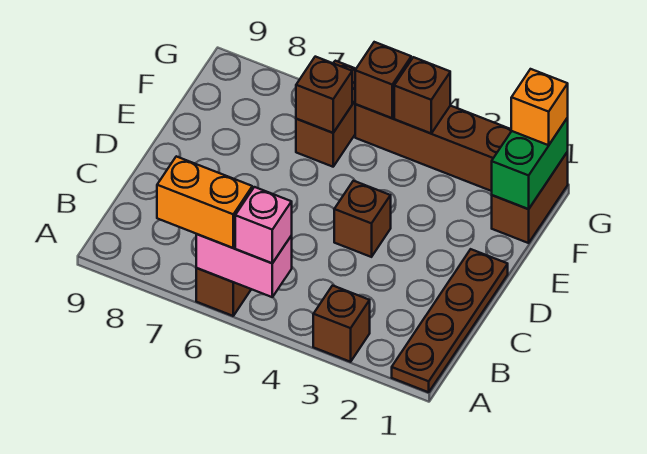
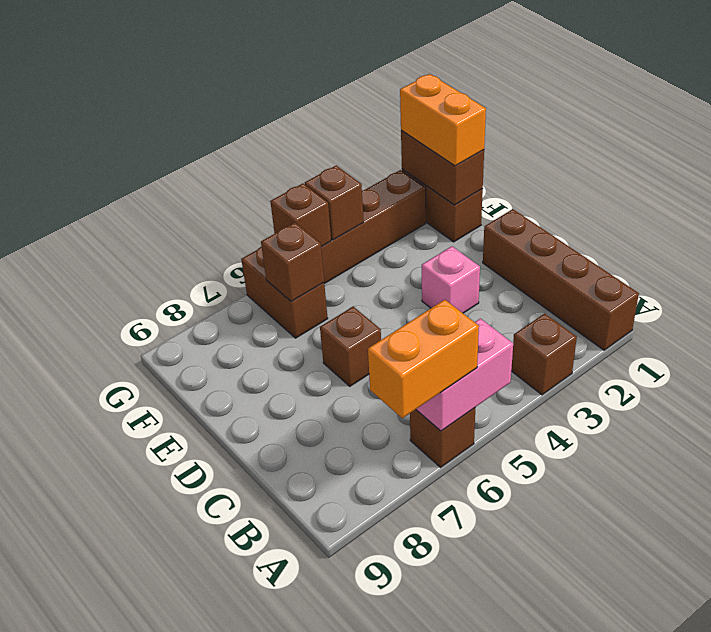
brown 1x4 plate [392,249,508,392] -> brown 1x4 brick [483,209,639,350]
pink 1x1 brick [235,187,292,263] -> pink 1x1 brick moved to [422,246,480,313]
brown 1x1 brick [334,181,391,257] -> brown 1x1 brick moved to [320,307,381,386]
green 1x2 brick [492,118,568,209] -> brown 1x2 brick [401,130,484,205]
orange 1x1 brick [511,69,568,145] -> orange 1x2 brick [400,74,486,166]

